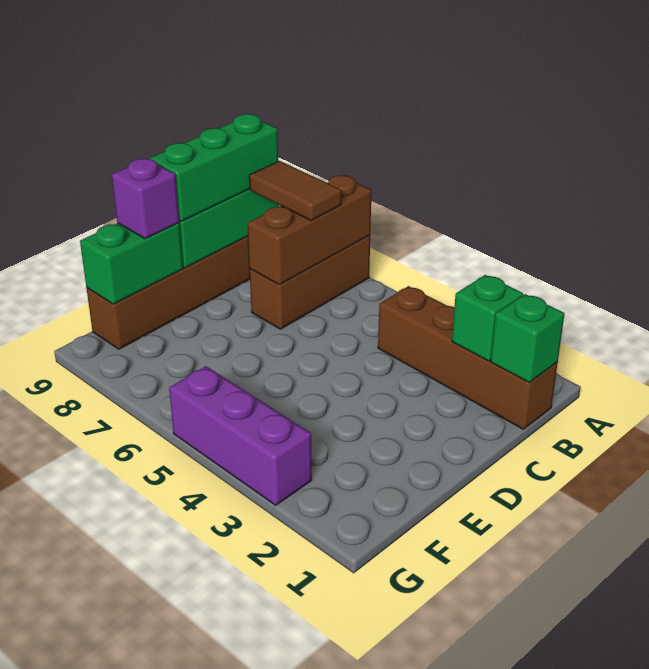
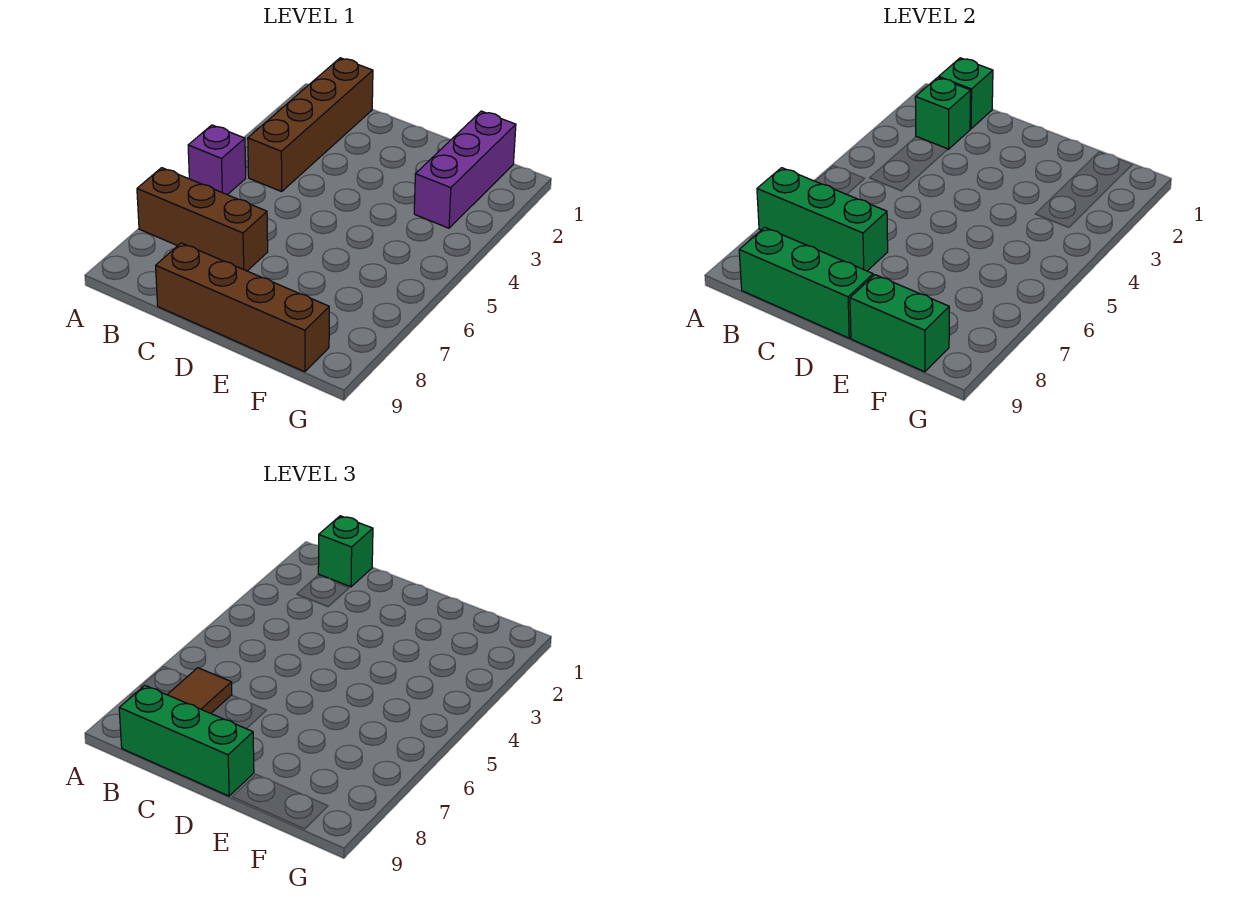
brown 1x3 brick [248,175,372,285] -> green 1x3 brick [757,168,888,271]
none -> green 1x1 brick [318,516,373,587]
purple 1x1 brick [112,159,179,239] -> purple 1x1 brick moved to [188,125,246,195]
purple 1x3 brick [169,366,312,505] -> purple 1x3 brick moved to [414,111,516,228]

